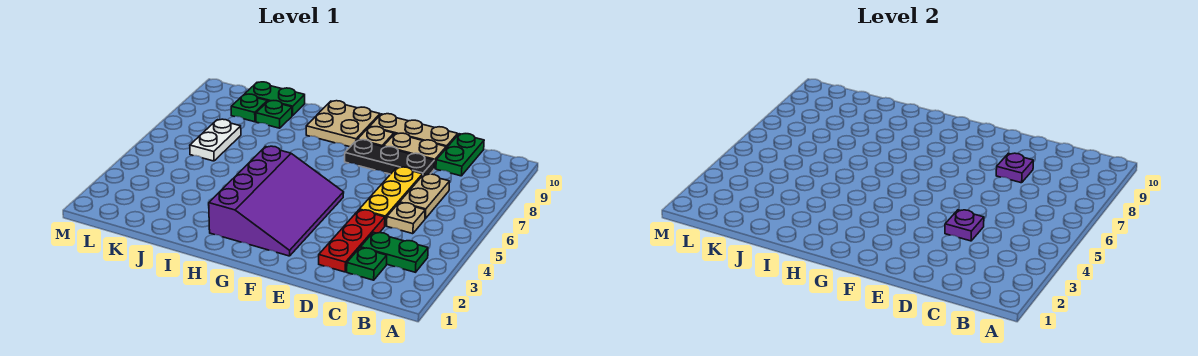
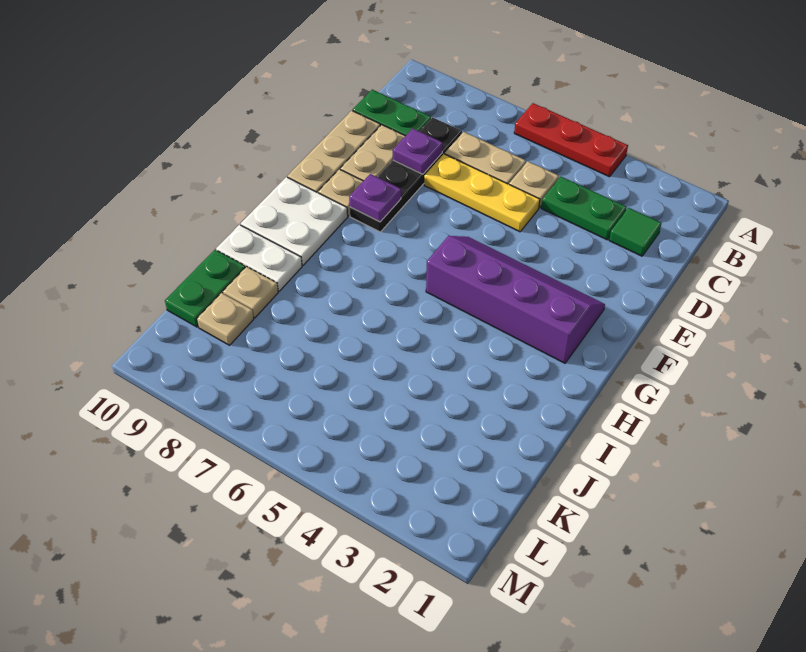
green 1x2 plate [361,232,428,272] -> green 1x2 plate turned to [541,176,627,240]
green 1x1 plate [347,248,387,280] -> green 1x1 tile [609,208,661,256]
red 1x3 plate [319,210,385,272] -> red 1x3 plate moved to [514,103,628,177]
purple 1x1 plate [945,210,984,241] -> purple 1x1 plate moved to [349,174,401,222]
black 1x3 plate [345,140,434,176] -> black 1x4 plate [350,117,462,232]
purple 3x4 slope [209,146,344,256] -> purple 2x4 slope [426,236,605,363]
tan 2x2 plate [306,101,380,147] -> white 2x2 plate [241,177,348,265]
green 1x1 plate [256,101,292,128] -> tan 1x1 plate [223,267,278,318]
white 1x2 plate [190,119,241,161] -> white 1x2 plate moved to [216,225,302,291]
green 1x1 plate [231,94,267,122] -> tan 1x1 plate [197,293,254,345]

